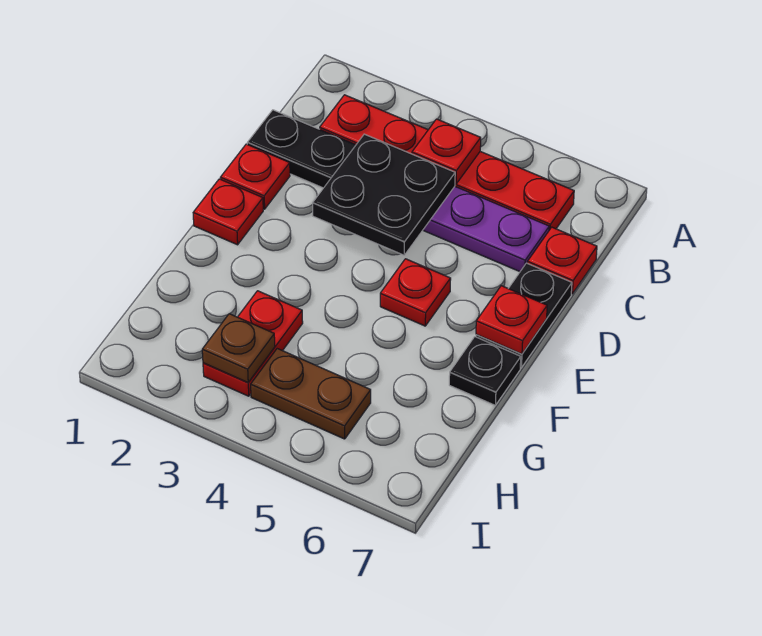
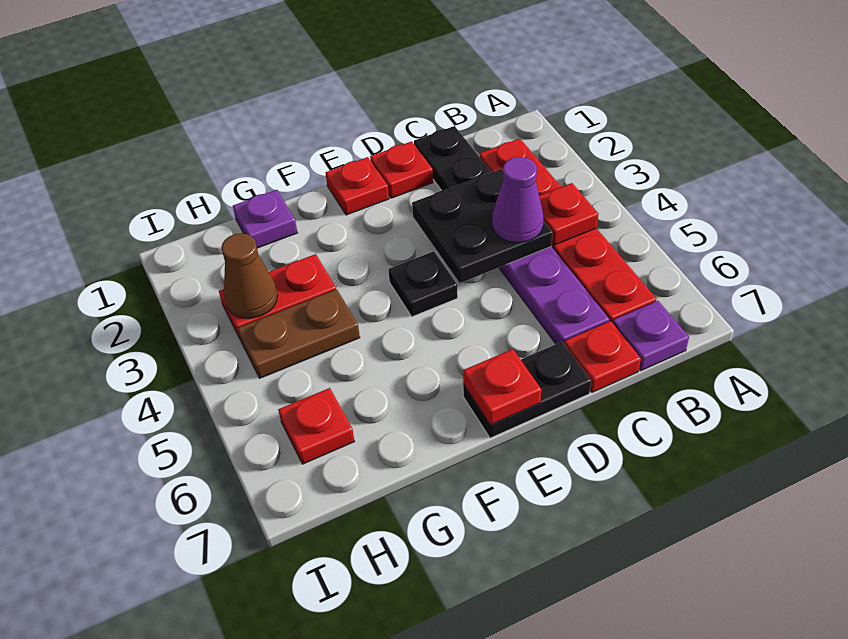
none -> purple 1x1 plate [613,301,689,371]
none -> purple 1x1 cone [492,157,544,242]
red 1x1 plate [380,259,451,326] -> red 1x1 plate moved to [278,388,355,464]
black 1x1 plate [449,337,521,405] -> black 1x1 plate moved to [388,251,458,317]
none -> purple 1x1 plate [233,190,297,248]
brown 1x1 plate [202,314,275,383] -> brown 1x1 cone [221,233,278,318]
brown 1x2 plate [251,349,371,439] -> brown 1x2 plate turned to [237,289,360,378]

